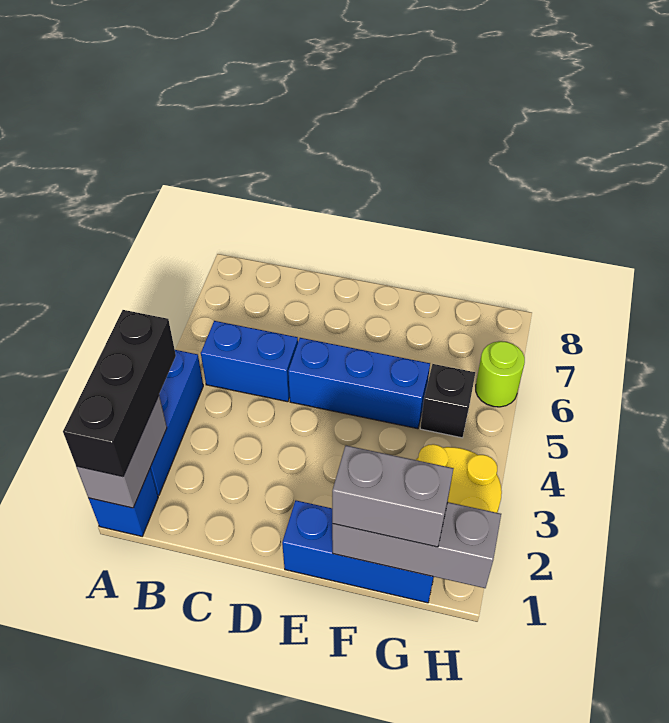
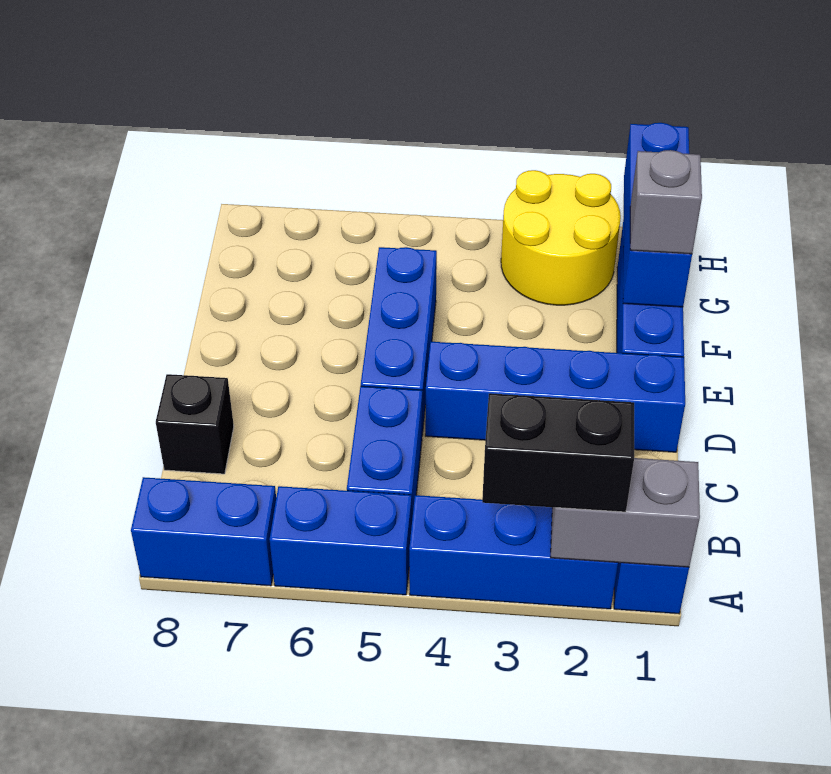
black 1x3 brick [63,310,176,477] -> black 1x2 brick [482,393,634,512]
none -> blue 1x2 brick [270,486,412,595]
none -> blue 1x2 brick [131,477,276,586]
none -> blue 1x4 brick [425,342,685,452]
grey 1x3 brick [332,502,501,588] -> blue 1x3 brick [623,123,692,307]
grey 1x2 brick [332,445,453,547] -> grey 1x1 brick [630,150,702,254]
black 1x1 brick [420,364,475,438] -> black 1x1 brick moved to [156,374,234,474]
lime 1x1 round brick [476,341,525,407] -> none

